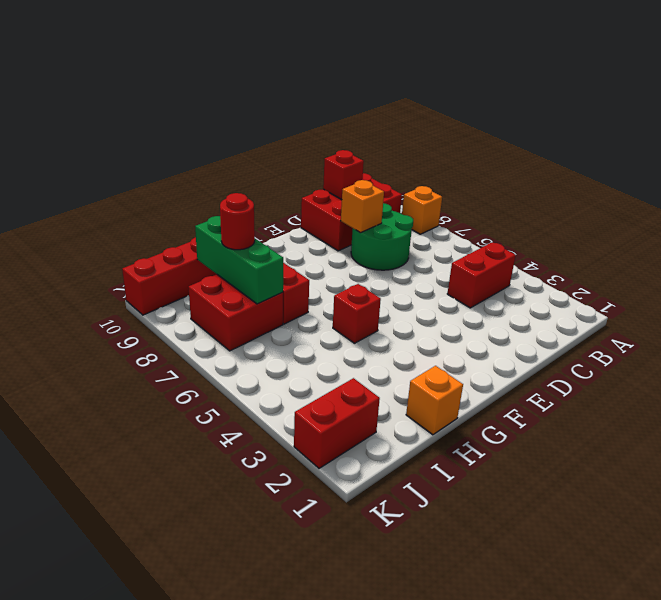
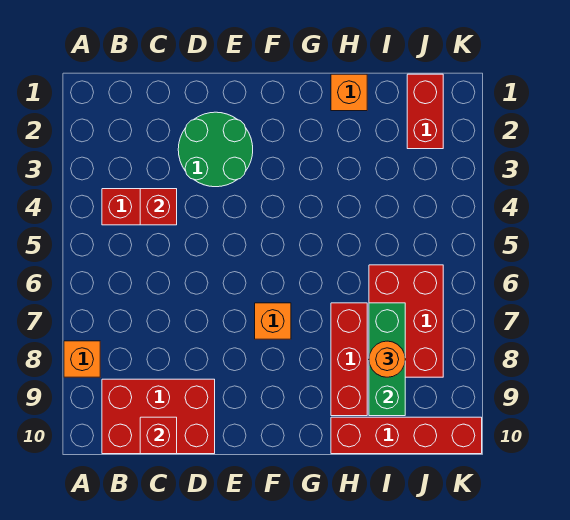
green 2x2 round brick [351,203,413,270] -> green 2x2 round brick moved to [178,112,253,187]
orange 1x1 brick [341,180,384,233] -> orange 1x1 brick moved to [255,303,291,339]
red 1x1 brick [333,284,381,343] -> red 1x1 brick moved to [140,189,177,225]
red 2x2 brick [188,274,283,351] -> red 2x3 brick [369,265,443,377]
red 1x1 round brick [220,193,255,250] -> orange 1x1 round brick [369,341,405,377]
red 1x2 brick [294,378,380,468] -> red 1x2 brick turned to [407,74,443,149]

